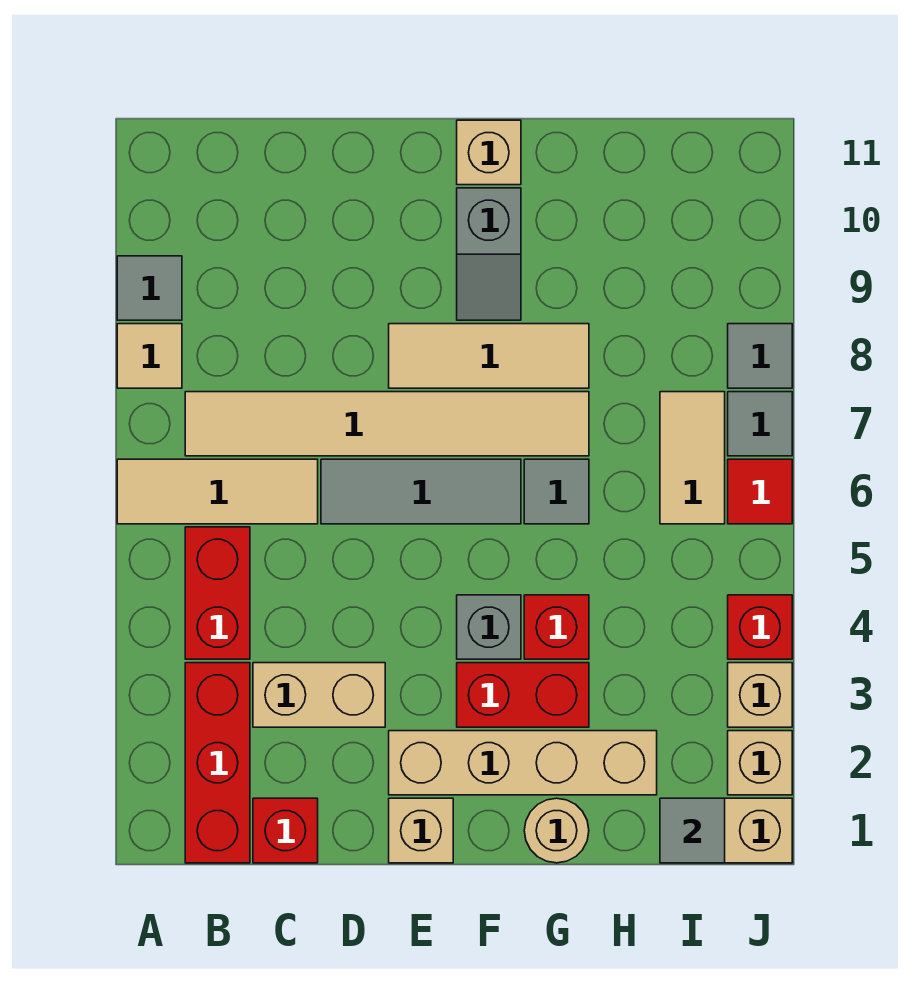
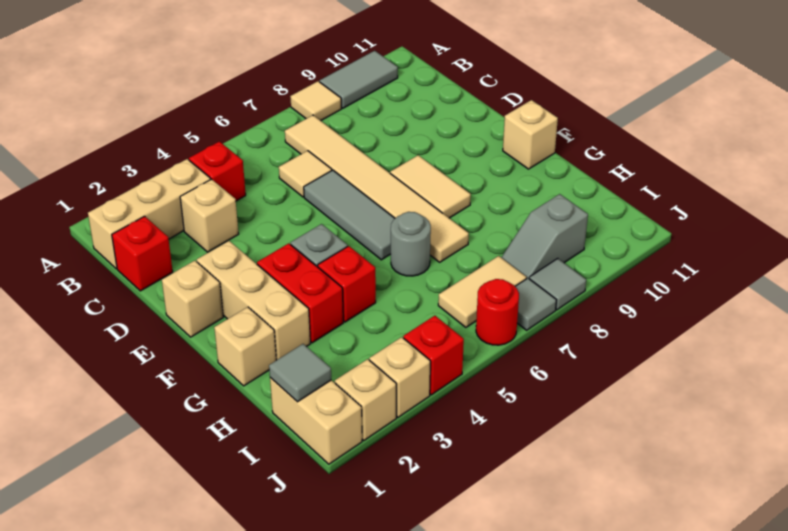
tan 1x3 tile [117,459,318,524] -> tan 1x1 tile [279,151,332,197]
grey 1x1 tile [117,256,182,320] -> grey 1x2 tile [320,51,398,108]
red 1x3 brick [185,663,250,863] -> tan 1x3 brick [88,159,211,269]
red 1x2 brick [185,527,250,659] -> red 1x1 brick [189,141,246,201]
tan 1x2 brick [253,663,385,727] -> tan 1x1 brick [180,179,239,252]
tan 1x4 brick [389,731,657,795] -> tan 1x3 brick [197,241,310,360]
tan 1x3 tile [389,324,589,388] -> tan 1x2 tile [390,155,471,218]
grey 1x2 slope [457,188,521,320] -> grey 1x2 slope moved to [501,194,588,279]
tan 1x1 round brick [524,798,589,863] -> tan 1x1 brick [214,307,276,386]
grey 1x1 tile [524,459,589,524] -> grey 1x1 round brick [391,212,431,276]
red 1x1 tile [728,459,792,524] -> red 1x1 round brick [476,279,519,345]

